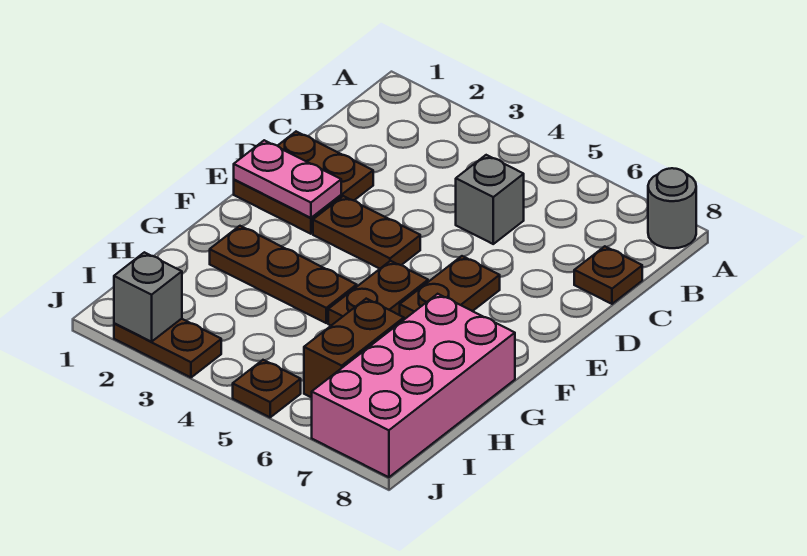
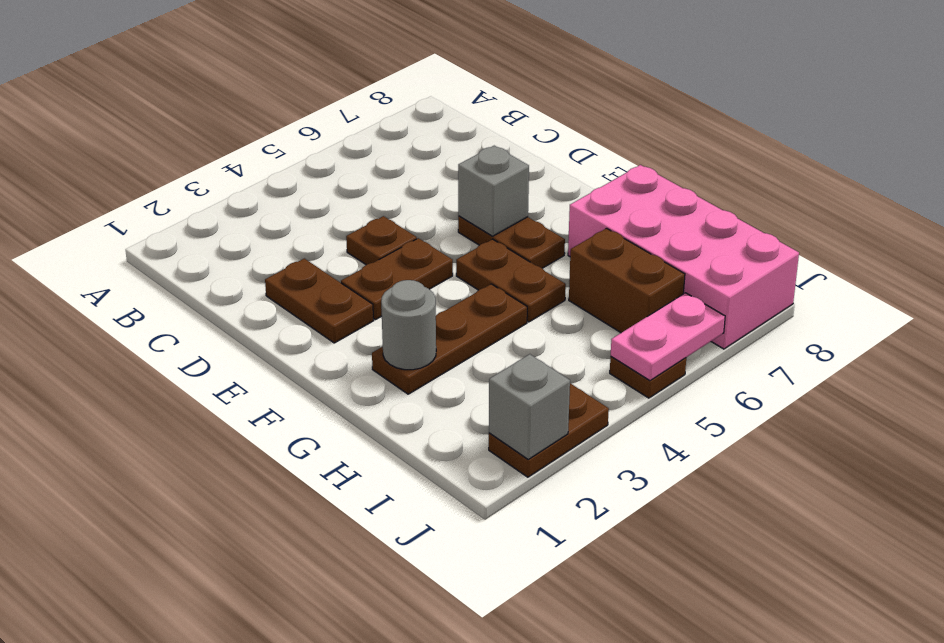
grey 1x1 round brick [648,168,696,248] -> grey 1x1 round brick moved to [381,280,436,370]
grey 1x1 brick [456,155,524,244] -> grey 1x1 brick moved to [458,146,529,236]
brown 1x1 plate [574,246,642,304] -> brown 1x1 plate moved to [346,216,417,265]
brown 2x2 plate [234,132,373,234] -> brown 1x2 plate [265,259,374,343]
pink 1x2 plate [234,140,341,218] -> pink 1x2 plate moved to [611,293,725,381]

